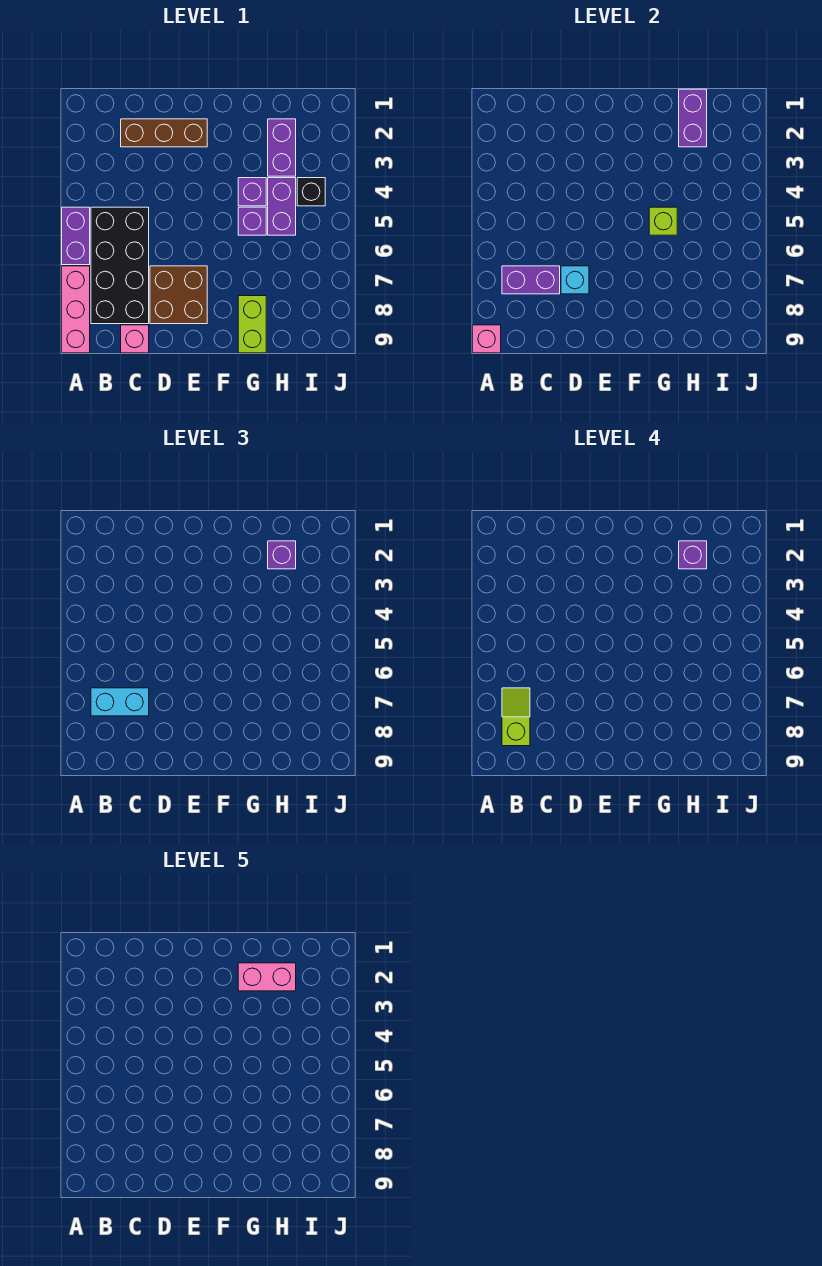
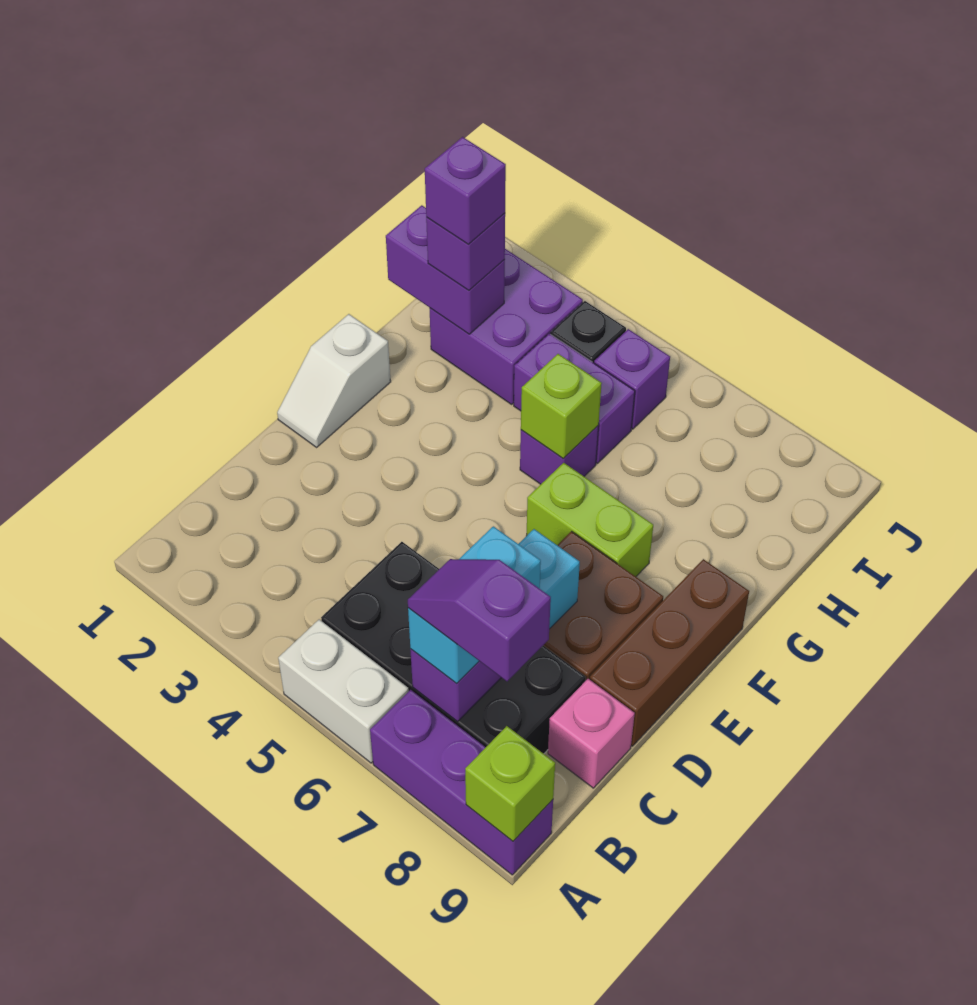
purple 1x2 brick [62,207,90,265] -> white 1x2 brick [278,619,409,763]
pink 1x3 brick [62,266,90,353] -> purple 1x3 brick [370,690,553,875]
pink 1x1 brick [473,325,501,353] -> lime 1x1 brick [465,726,555,841]
lime 1x2 slope [502,688,530,746] -> purple 1x2 slope [408,559,551,681]
brown 1x3 brick [121,119,207,147] -> brown 1x3 brick moved to [590,559,749,746]
none -> white 1x2 slope [277,314,391,447]
pink 1x2 brick [238,963,296,991] -> none
purple 1x1 brick [238,178,266,206] -> purple 1x1 brick moved to [594,329,670,429]
lime 1x2 brick [238,296,266,353] -> lime 1x2 brick moved to [527,463,653,577]
purple 1x2 brick [268,119,296,176] -> purple 2x2 brick [430,249,583,404]

